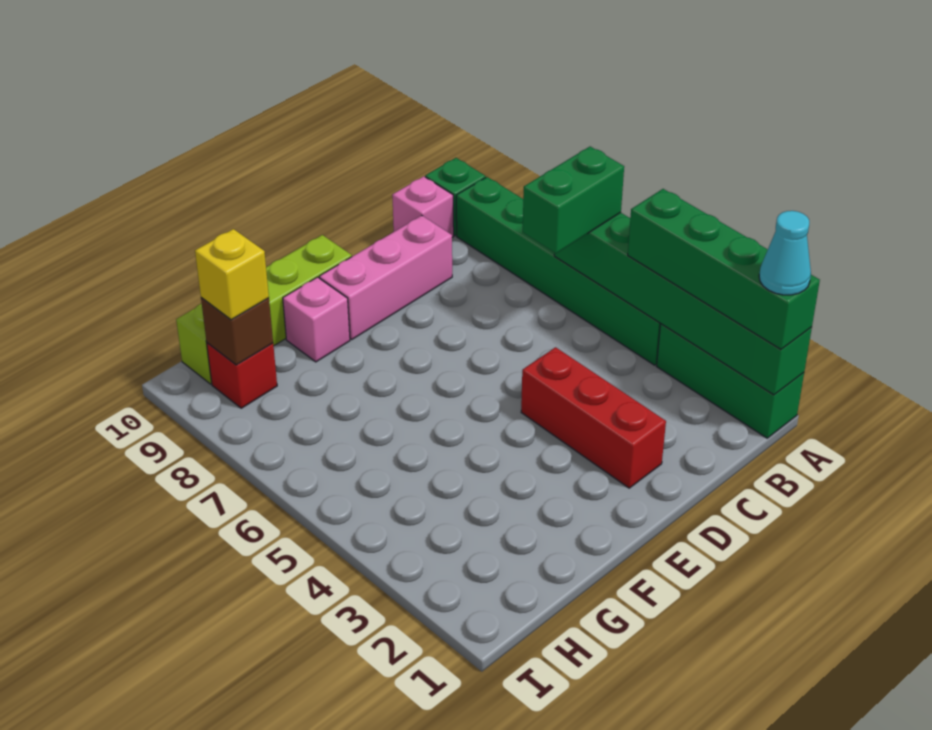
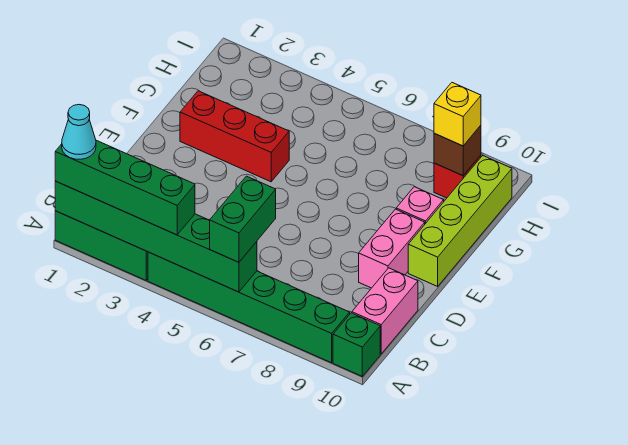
pink 1x1 brick [392,176,454,237] -> pink 1x2 brick [352,268,418,354]
pink 1x3 brick [319,216,452,339] -> pink 1x2 brick [359,209,425,288]
red 1x3 brick [521,347,666,488] -> red 1x3 brick moved to [180,91,289,182]

